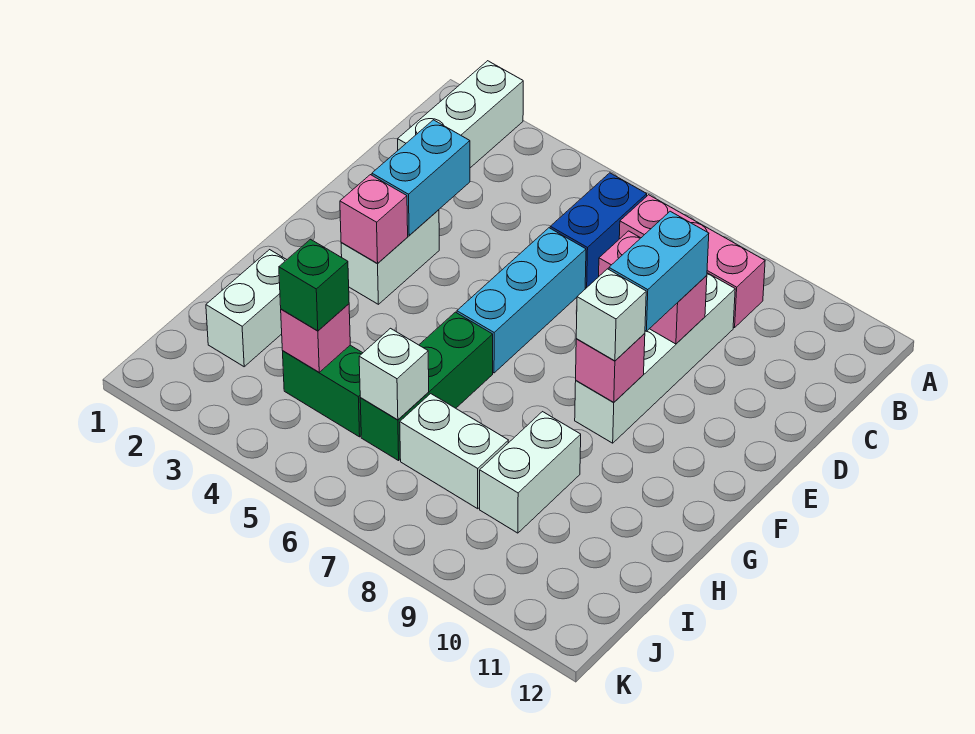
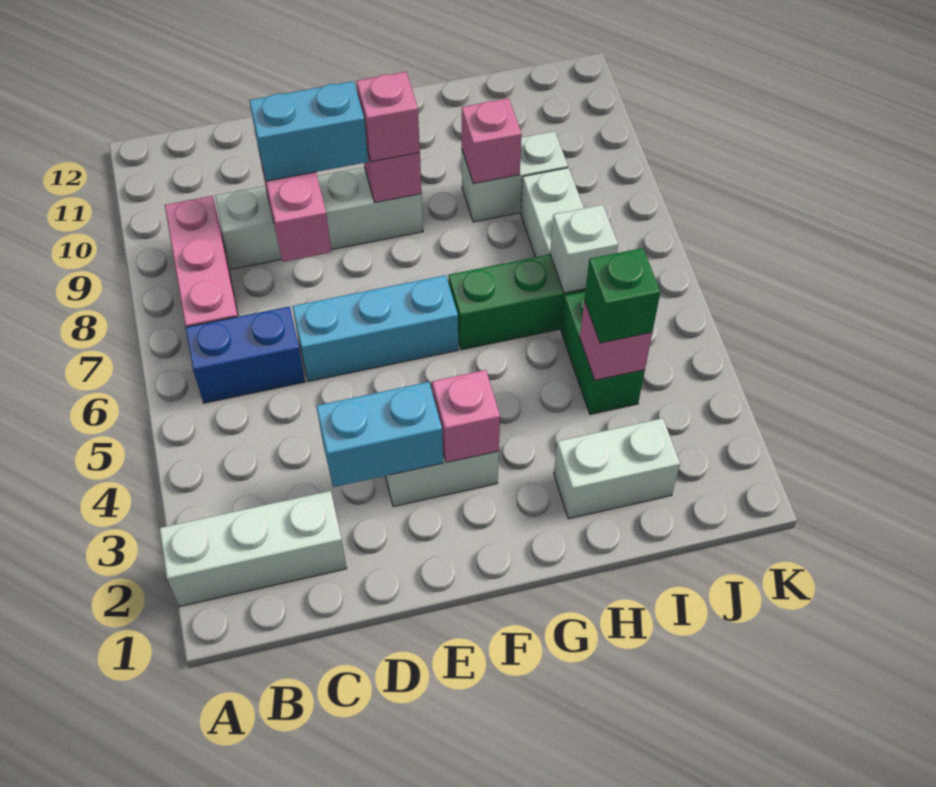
white 1x1 brick [576,269,646,361] -> pink 1x1 brick [356,72,420,162]
none -> pink 1x1 brick [462,98,522,184]

